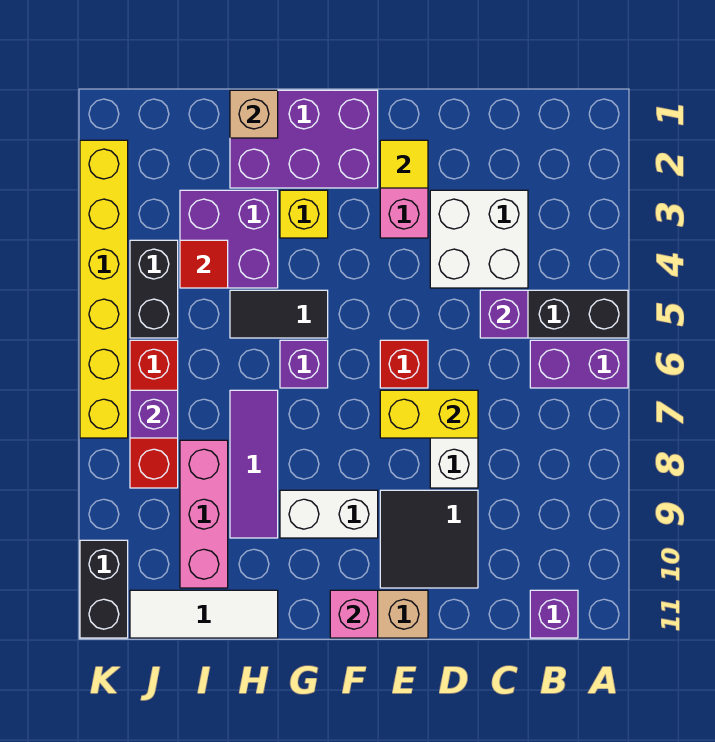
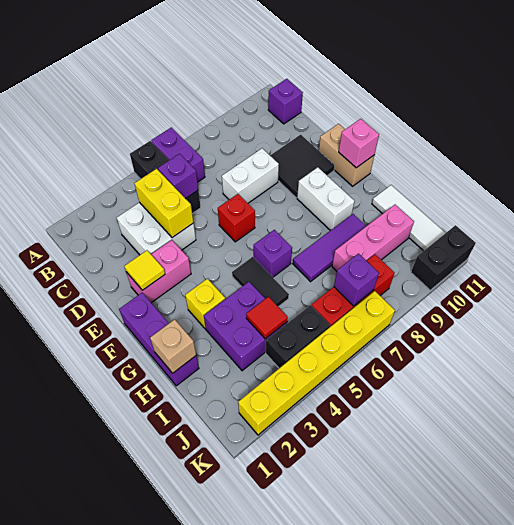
yellow 1x2 brick [380,390,478,438] -> yellow 1x2 brick moved to [135,169,194,238]
purple 2x3 brick [230,90,378,188] -> purple 1x3 brick [119,293,199,386]

